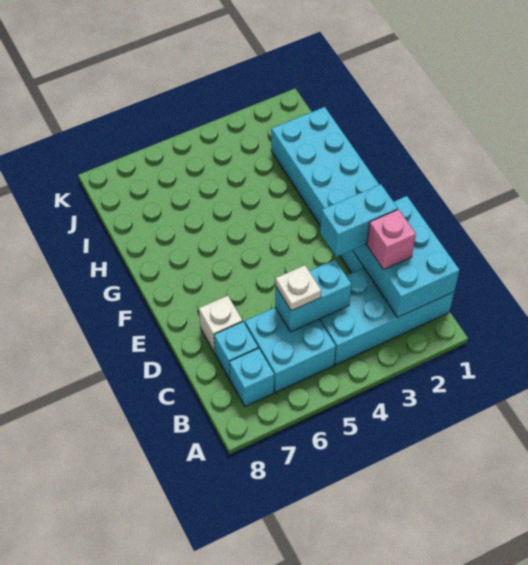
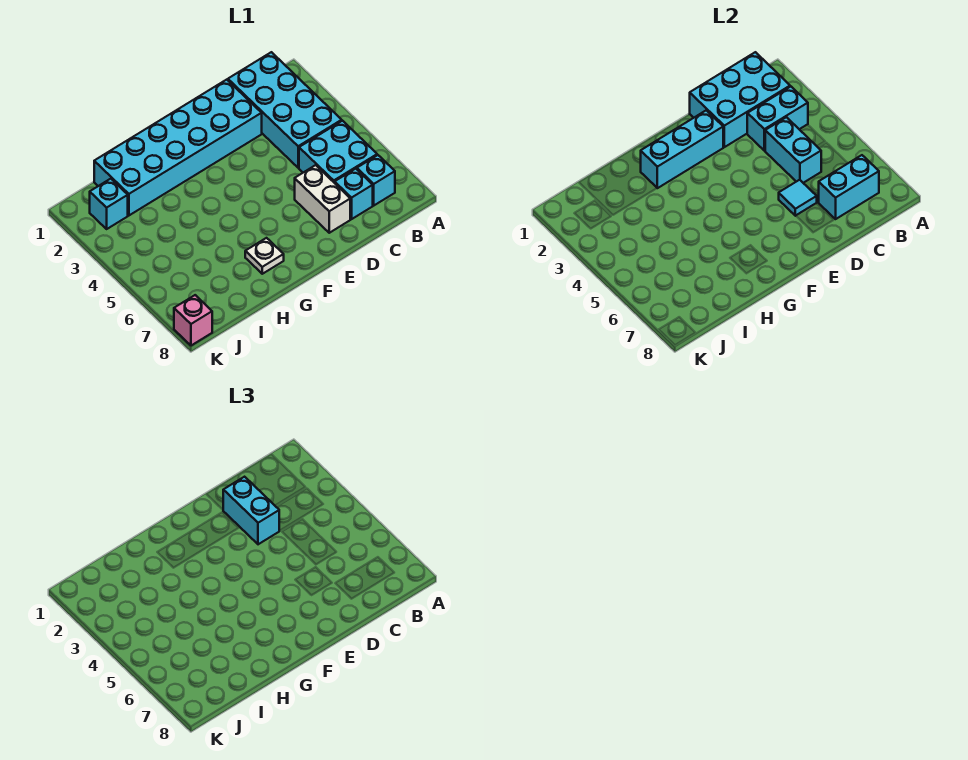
none -> cyan 1x2 brick [747,87,808,151]
none -> cyan 1x2 brick [819,155,879,219]
pink 1x1 brick [367,209,416,269] -> pink 1x1 brick moved to [174,295,212,346]
white 1x1 plate [275,265,321,311] -> white 1x1 plate moved to [245,238,284,274]
none -> cyan 1x1 tile [779,180,817,216]
white 1x1 brick [199,295,243,353] -> white 1x2 brick [295,165,350,233]
none -> cyan 1x3 brick [641,110,723,188]
none -> cyan 1x1 brick [90,179,128,229]

